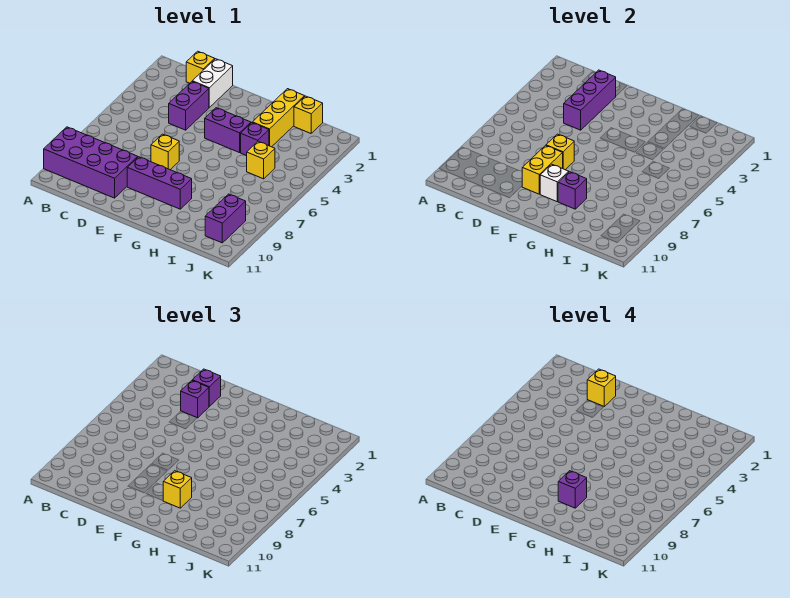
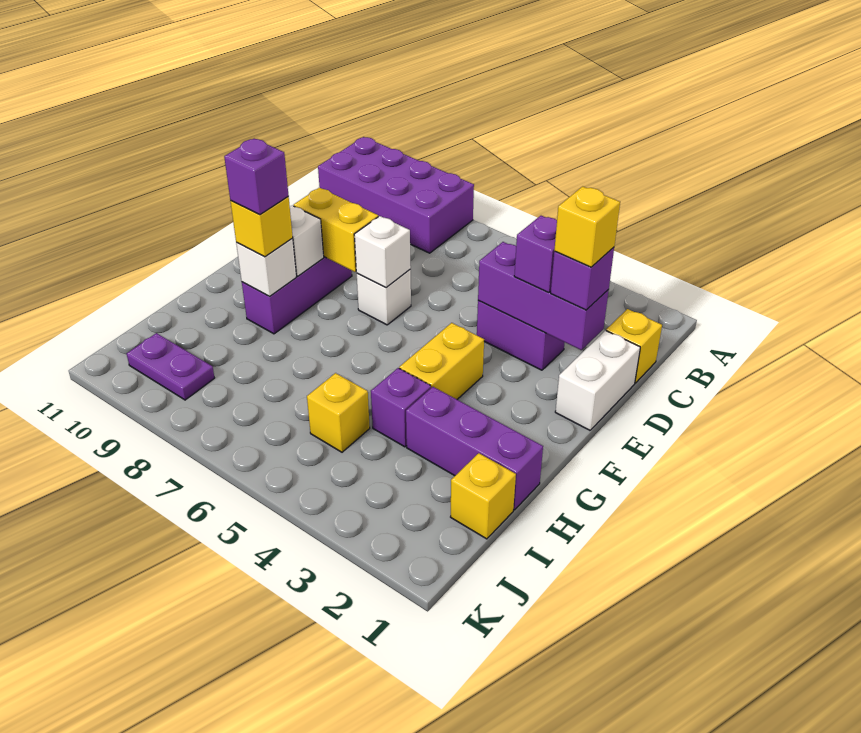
purple 2x4 brick [44,127,138,198] -> purple 2x4 brick turned to [318,137,474,253]
white 1x2 brick [192,59,233,107] -> white 1x2 brick turned to [555,330,640,430]
yellow 1x1 brick [151,134,179,170] -> white 1x1 brick [357,270,411,325]
yellow 1x1 brick [546,134,574,170] -> white 1x1 brick [354,216,411,288]
purple 1x2 brick [205,108,251,153] -> yellow 1x2 brick [399,323,484,399]
purple 1x1 brick [558,172,587,209] -> white 1x1 brick [236,239,296,296]
yellow 1x3 brick [252,89,305,147] -> purple 1x3 brick [406,387,543,510]
purple 1x2 brick [205,194,246,243] -> purple 1x2 plate [127,333,214,400]

